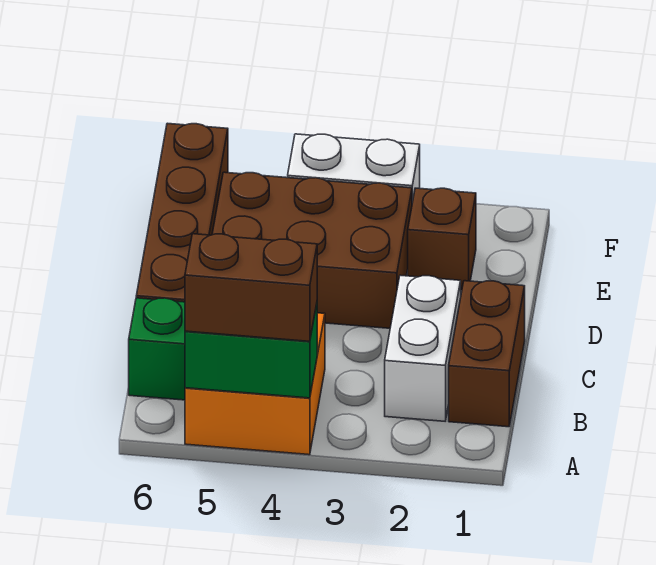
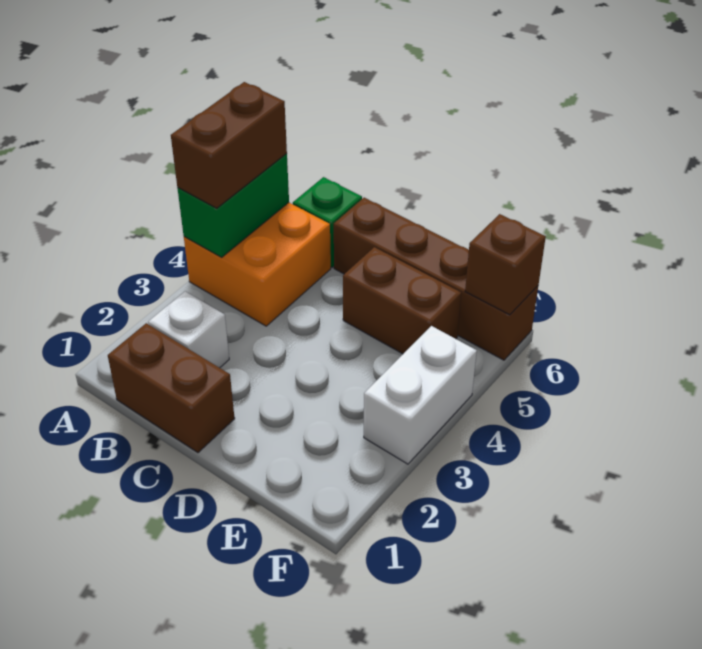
white 1x2 brick [385,275,461,421] -> white 1x1 brick [148,291,229,368]
brown 2x3 brick [212,172,412,328] -> brown 1x2 brick [343,247,461,354]
brown 1x1 brick [408,188,476,290] -> brown 1x1 brick moved to [465,214,546,315]

